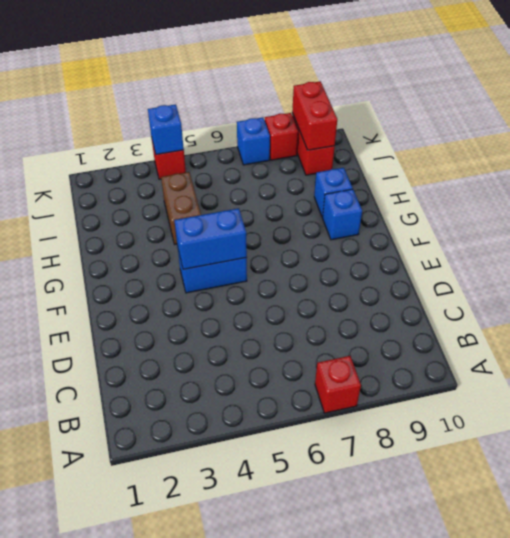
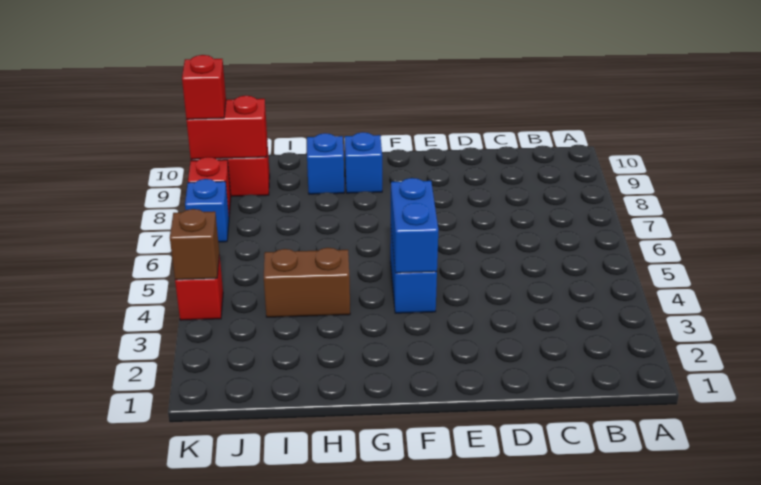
red 1x1 brick [315,356,361,413] -> red 1x1 brick moved to [182,55,226,119]
blue 1x1 brick [148,104,184,155] -> brown 1x1 brick [170,209,219,280]

